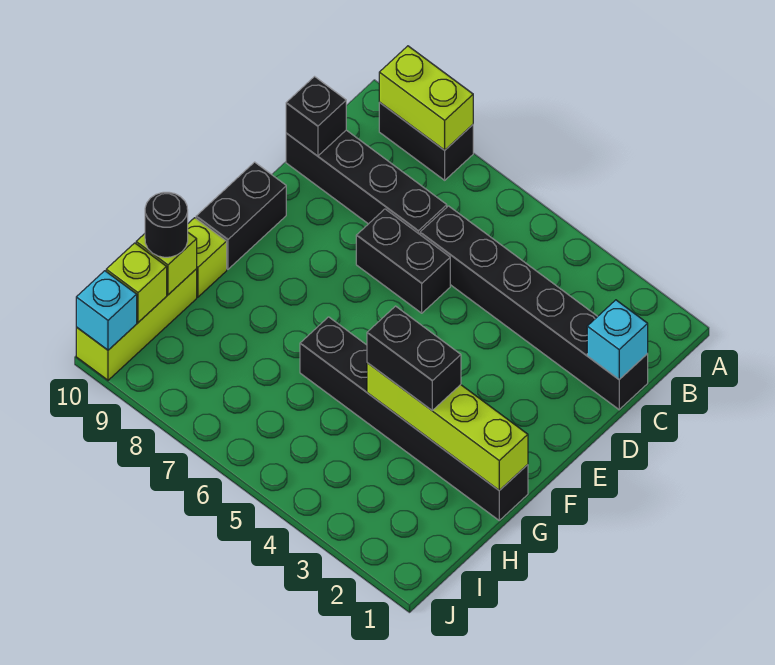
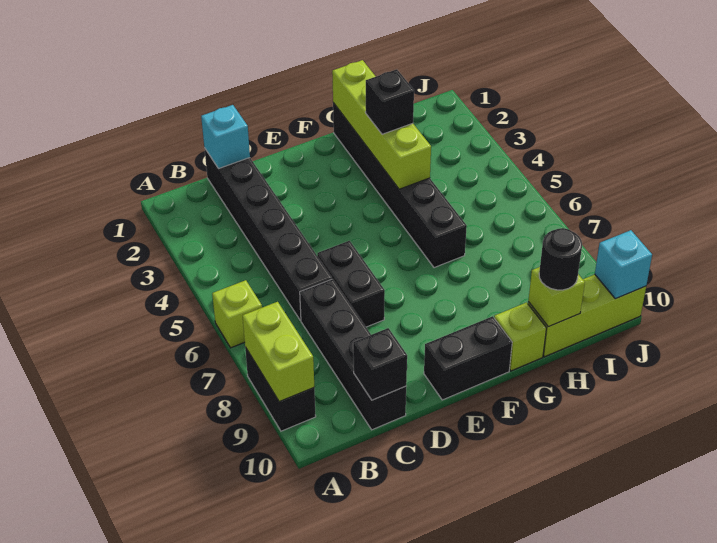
black 1x2 brick [367,306,461,410] -> black 1x1 brick [366,69,414,134]
lime 1x1 brick [106,243,167,322] -> lime 1x1 brick moved to [212,280,262,348]

